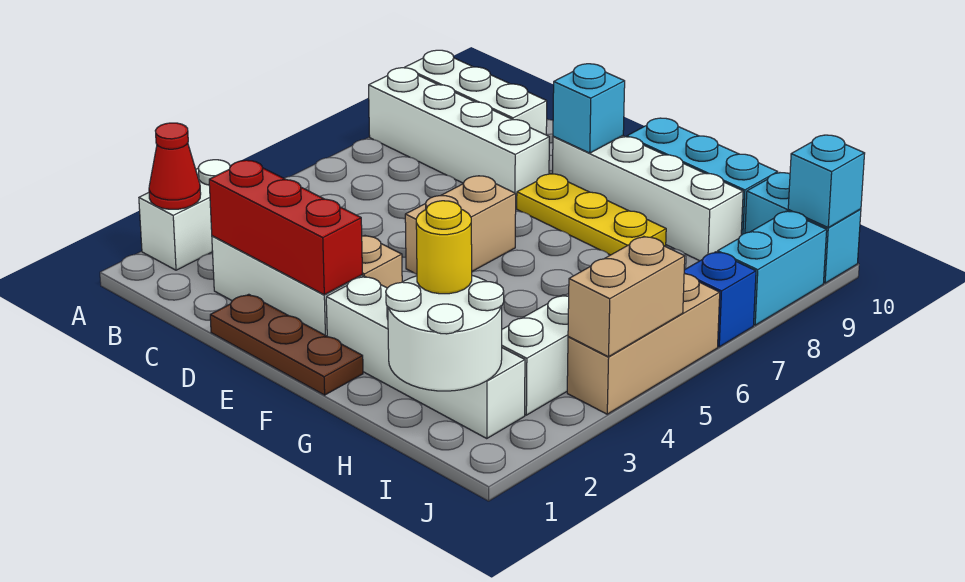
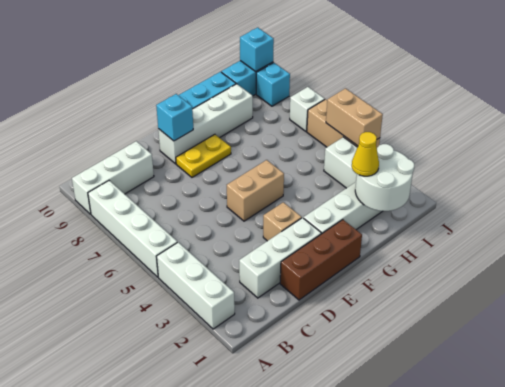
white 1x2 brick [139,160,230,270] -> white 1x3 brick [157,242,235,329]
red 1x1 cone [149,123,201,209] -> none
white 1x4 brick [369,68,549,208] -> white 1x4 brick turned to [88,181,177,277]
red 1x3 brick [209,160,362,295] -> none
brown 1x3 plate [210,294,363,395] -> brown 1x3 brick [280,220,362,300]
tan 1x2 brick [405,176,516,274] -> tan 1x2 brick turned to [227,160,284,221]
yellow 1x3 plate [517,174,666,255] -> yellow 1x2 plate [176,134,231,177]
yellow 1x1 round brick [416,201,472,294] -> yellow 1x1 cone [352,132,379,176]
blue 1x1 brick [684,252,756,347] -> white 1x1 brick [290,87,325,131]
cyan 1x2 brick [718,211,827,325] -> cyan 1x1 brick [256,63,290,106]

